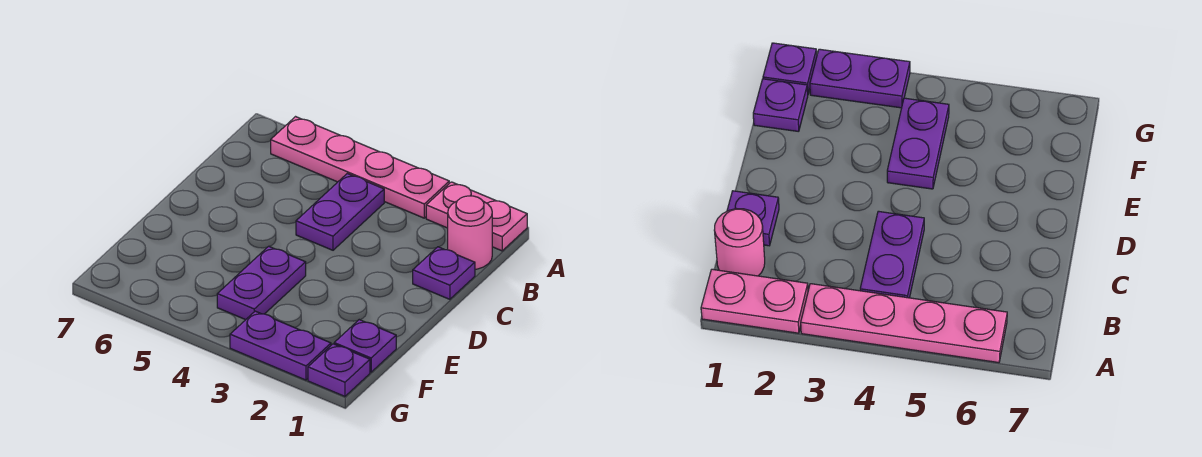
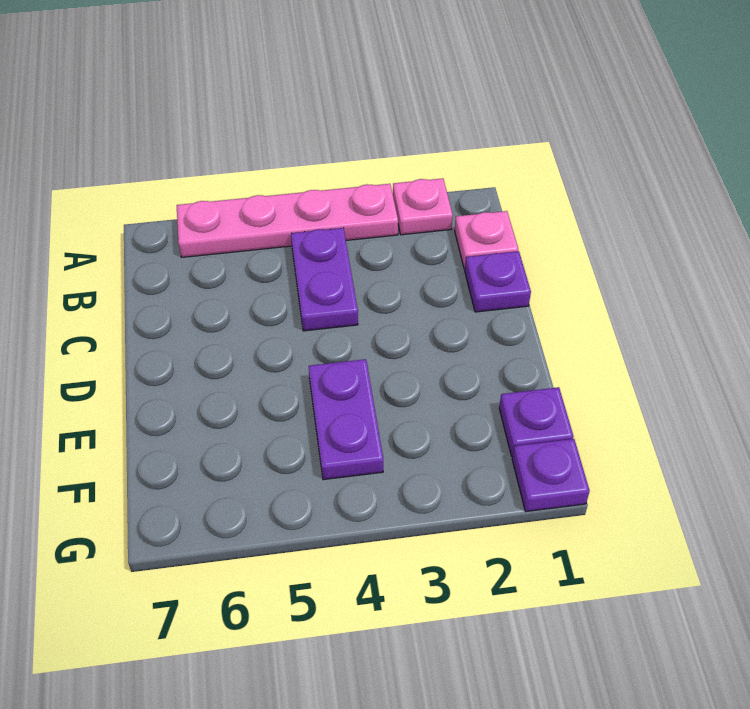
pink 1x2 plate [426,182,527,251] -> pink 1x1 plate [393,178,453,235]
pink 1x1 round brick [448,196,492,269] -> pink 1x1 plate [455,211,518,269]
purple 1x2 plate [230,311,331,380] -> none

